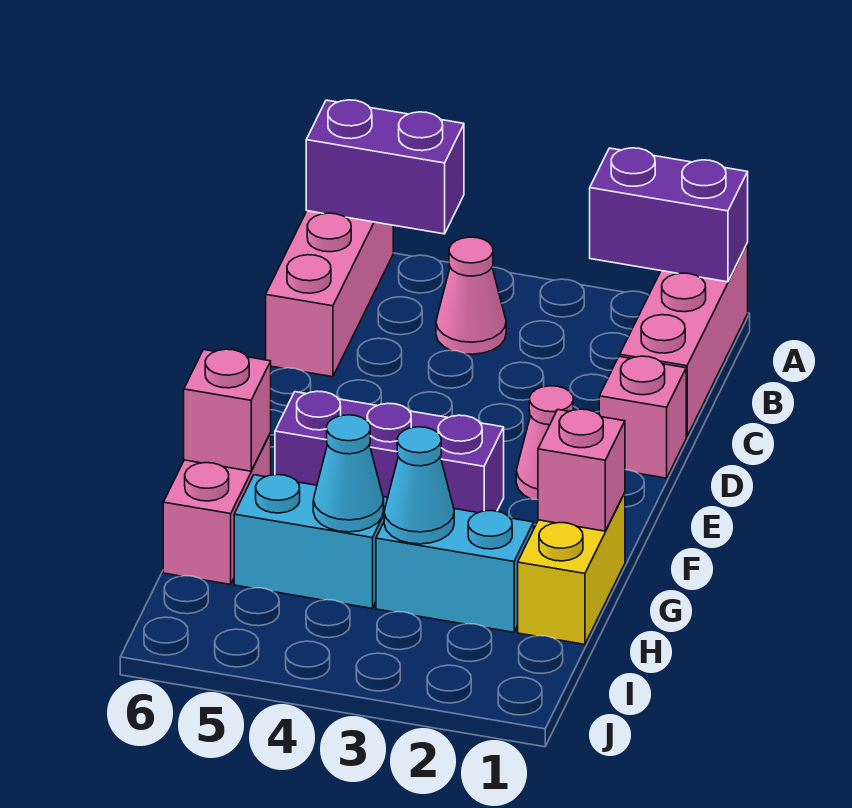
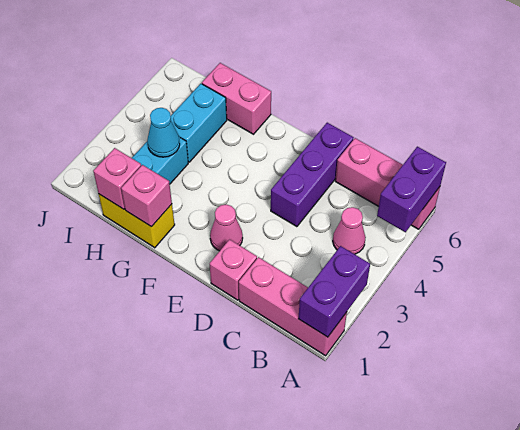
purple 1x3 brick [275,391,504,513] -> purple 1x3 brick moved to [271,123,354,227]
pink 1x1 brick [184,349,271,471] -> pink 1x1 brick moved to [93,148,141,209]
cyan 1x1 cone [313,415,384,532] -> none

